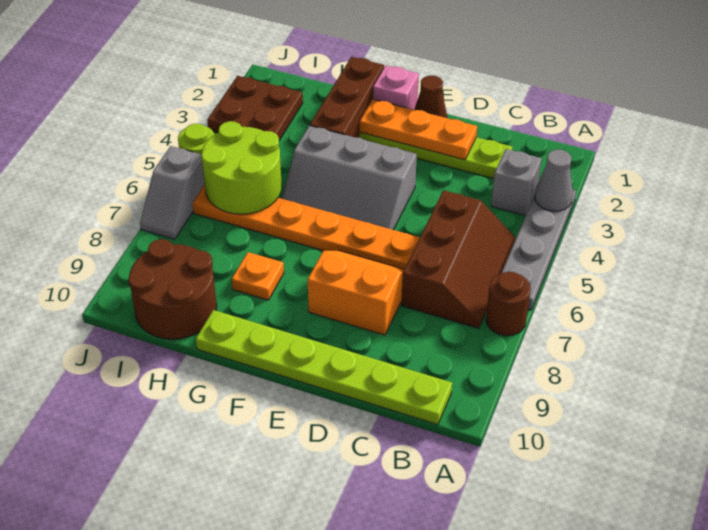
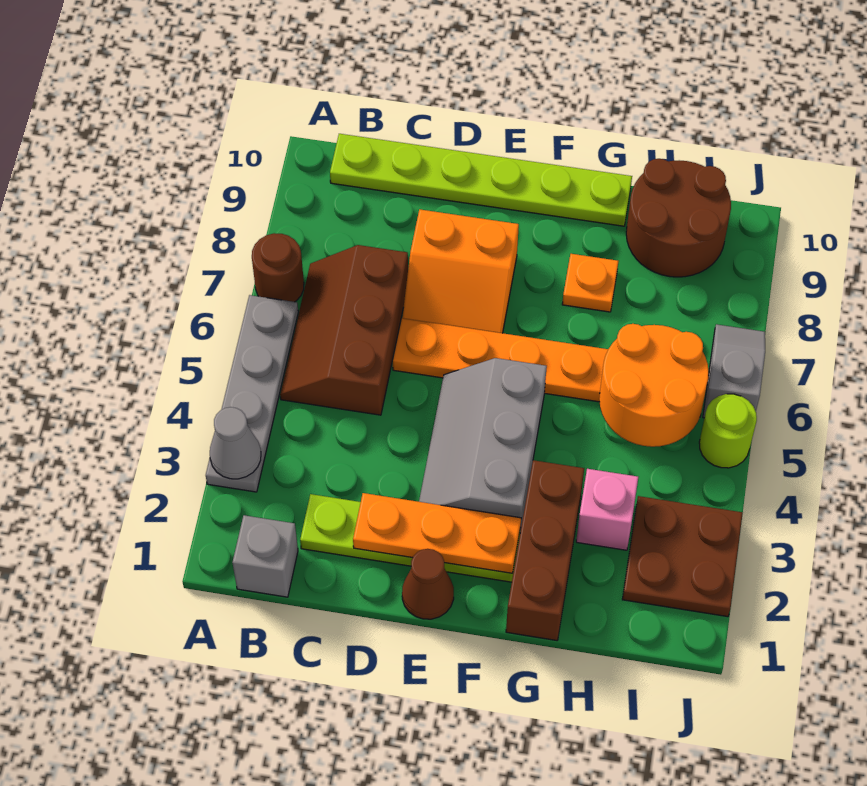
grey 1x1 brick [491,149,542,216] -> grey 1x1 brick moved to [232,515,298,597]
grey 2x3 slope [282,126,417,230] -> grey 2x3 slope turned to [419,358,547,532]
pink 1x1 brick [373,65,419,110] -> pink 1x1 brick moved to [576,469,638,550]
lime 2x2 round brick [201,121,282,214] -> orange 2x2 round brick [599,324,709,447]

